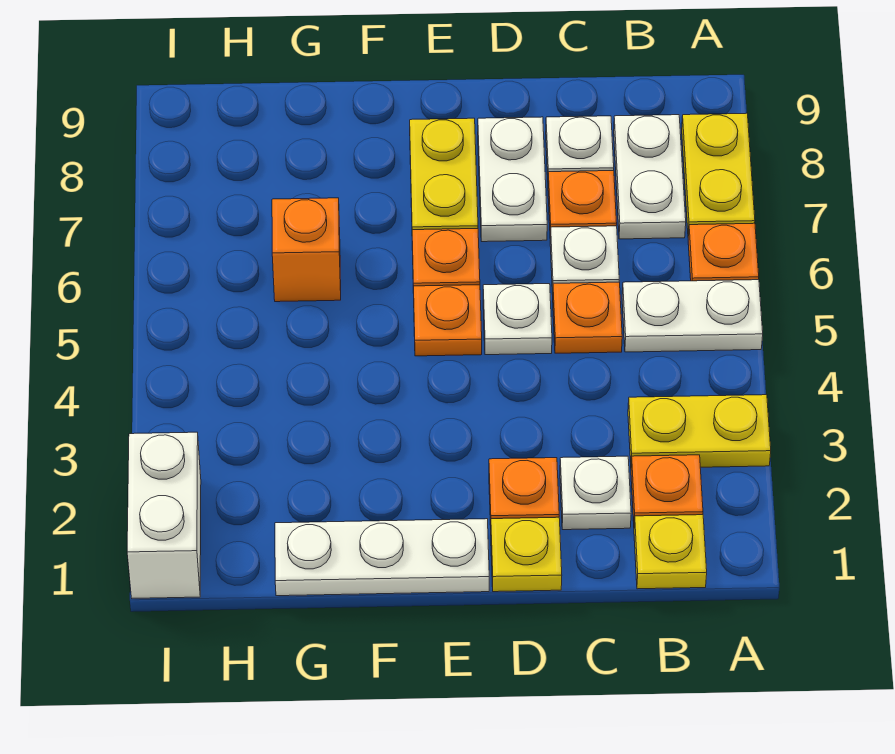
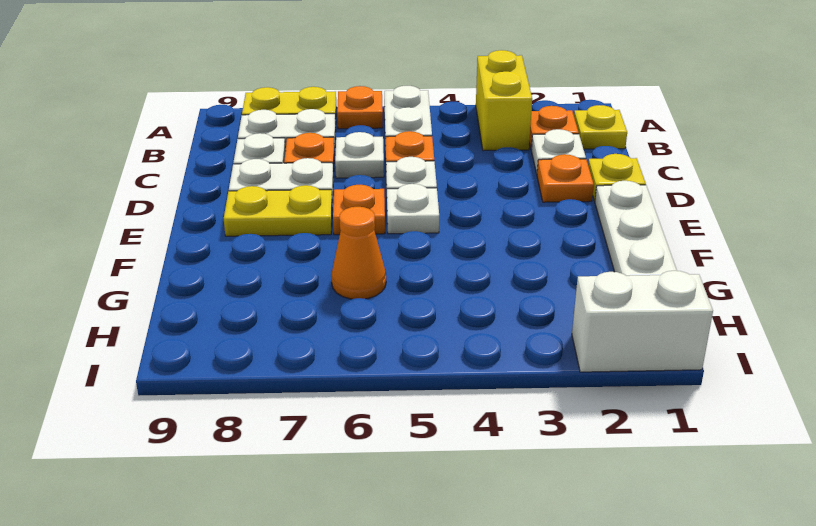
yellow 1x2 plate [628,395,771,467] -> yellow 1x2 brick [476,50,532,151]
orange 1x1 plate [414,285,482,356] -> white 1x1 plate [387,184,439,234]
orange 1x1 brick [272,198,341,302] -> orange 1x1 cone [331,207,386,299]

